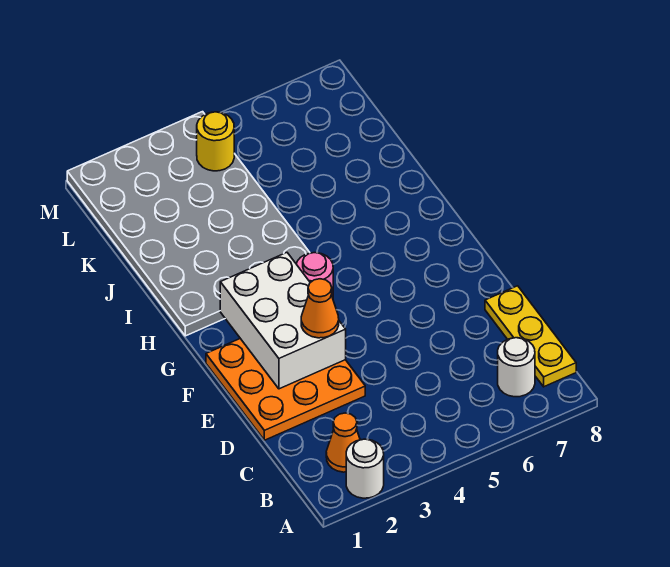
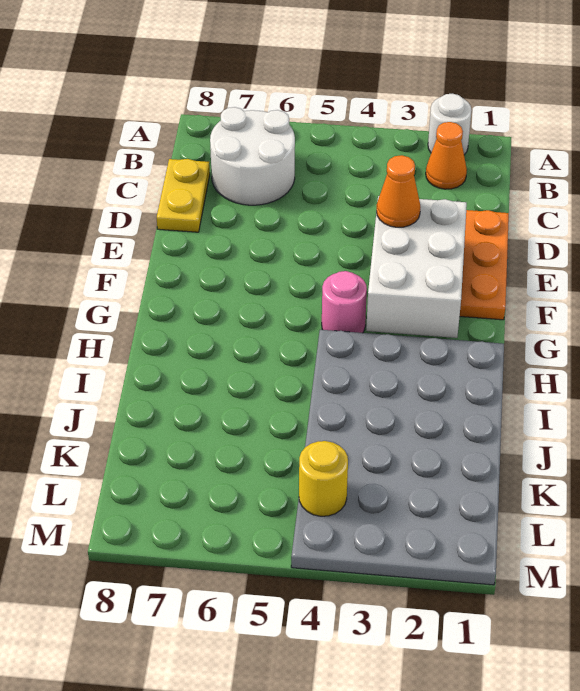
white 1x1 round brick [498,338,535,397] -> white 2x2 round brick [210,107,295,205]
yellow 1x3 plate [485,286,576,387] -> yellow 1x2 plate [157,159,210,232]

